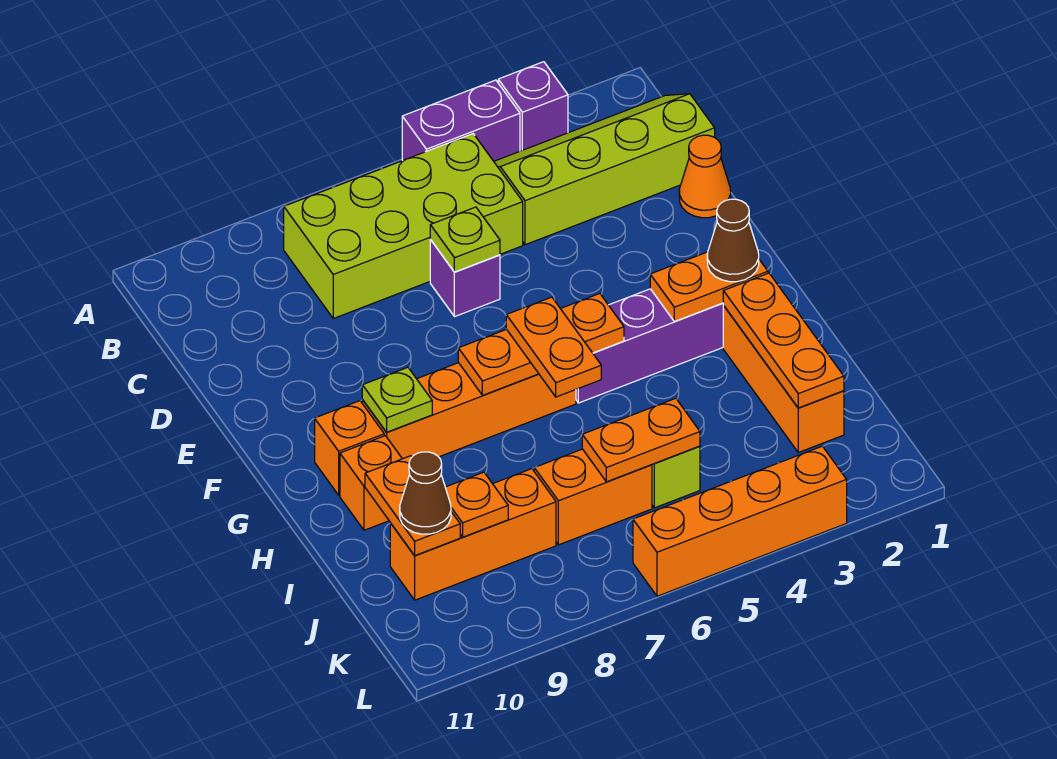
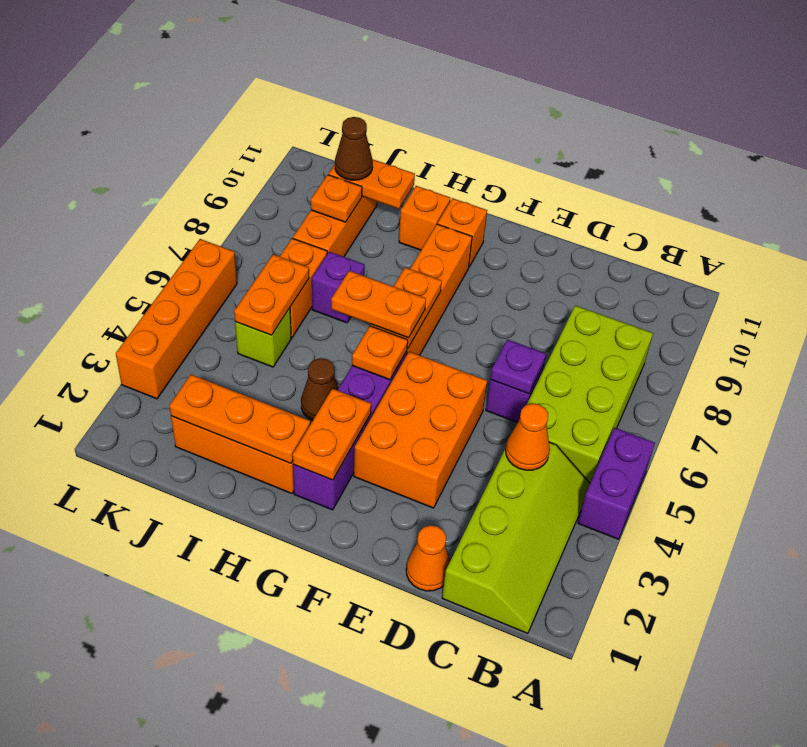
purple 1x1 brick [498,62,568,151] -> purple 1x1 brick moved to [312,252,365,323]
none -> orange 1x1 cone [506,403,550,470]
lime 1x1 plate [430,207,500,272] -> purple 1x1 plate [490,339,546,394]
none -> orange 2x3 brick [354,352,487,508]
brown 1x1 cone [707,199,759,282] -> brown 1x1 cone moved to [301,358,338,421]
lime 1x1 plate [362,367,432,432] -> none

